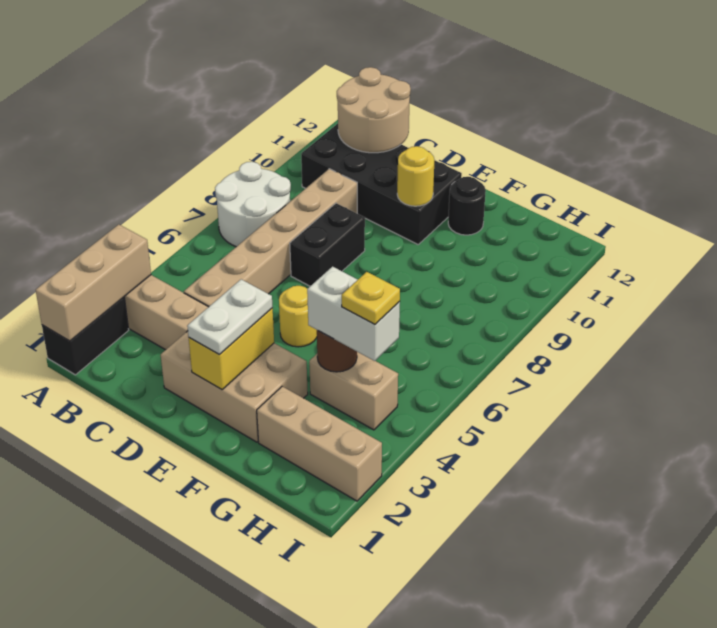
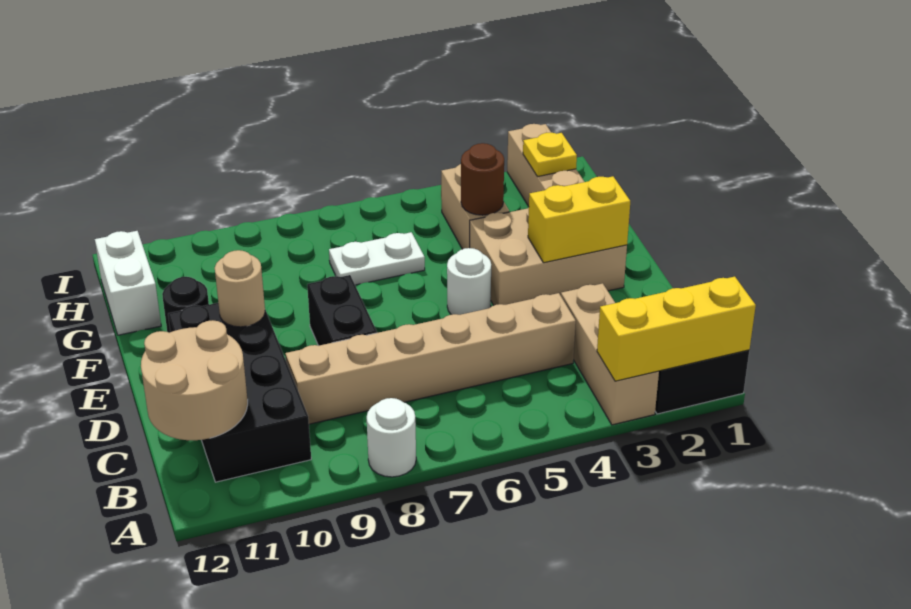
tan 1x3 brick [36,224,151,341] -> yellow 1x3 brick [597,277,756,381]
white 2x2 round brick [215,162,291,247] -> white 1x1 round brick [367,398,416,477]
tan 2x3 brick [161,331,308,442] -> tan 2x3 brick turned to [470,208,627,305]
black 1x2 brick [290,203,365,286] -> black 1x2 brick turned to [307,275,377,346]
white 1x2 plate [187,279,273,355] -> white 1x2 plate moved to [329,232,425,285]
yellow 1x1 round brick [279,286,317,347] -> white 1x1 round brick [447,248,491,315]
yellow 1x1 round brick [397,146,435,206] -> tan 1x1 round brick [215,250,265,327]
white 1x2 brick [307,267,400,361] -> white 1x2 brick moved to [95,231,161,335]
yellow 1x1 plate [342,272,400,324] -> yellow 1x1 plate moved to [523,133,577,177]

